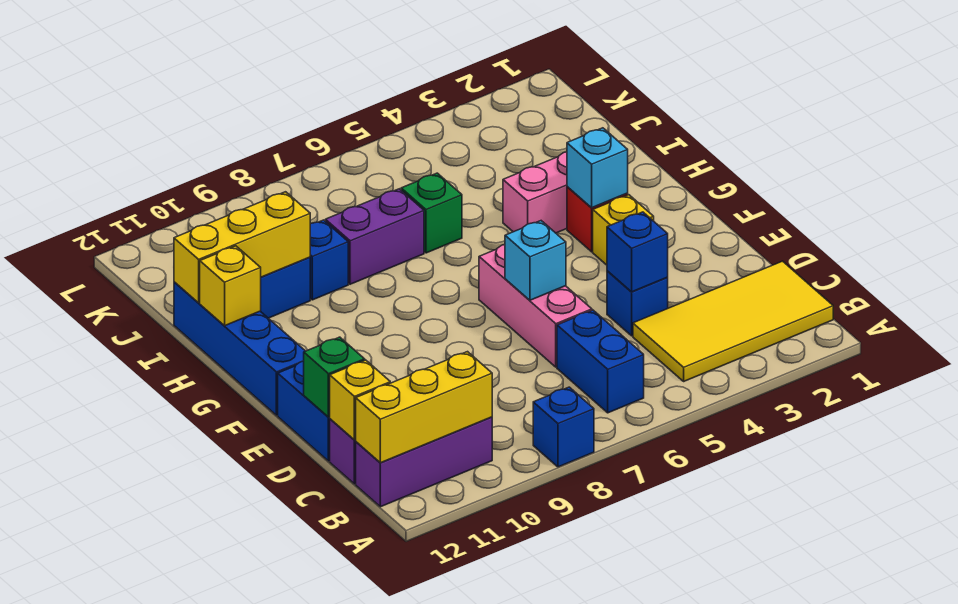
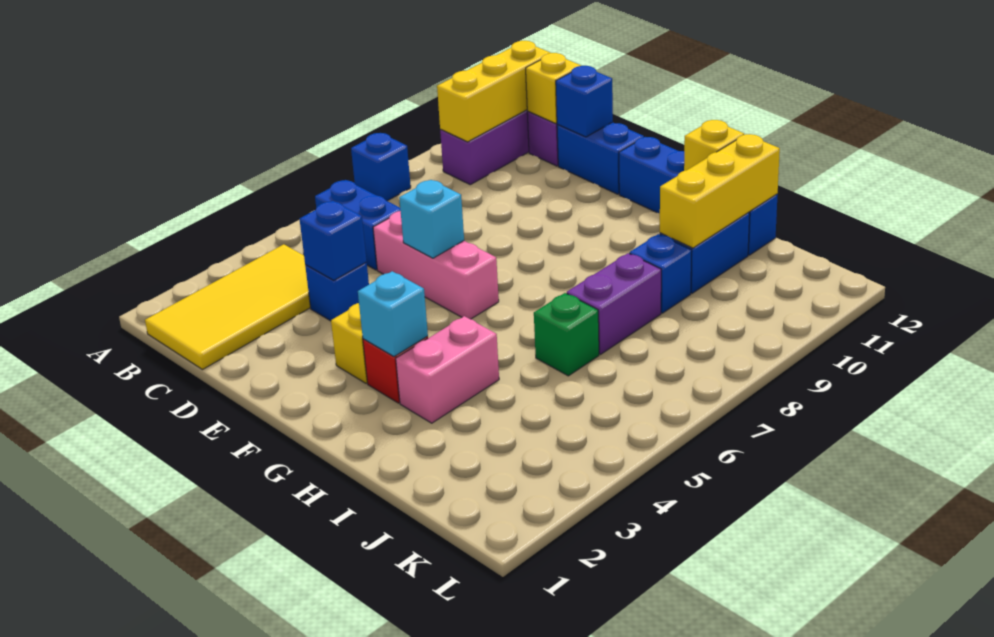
green 1x1 brick [304,337,365,417] -> blue 1x1 brick [556,66,613,137]

